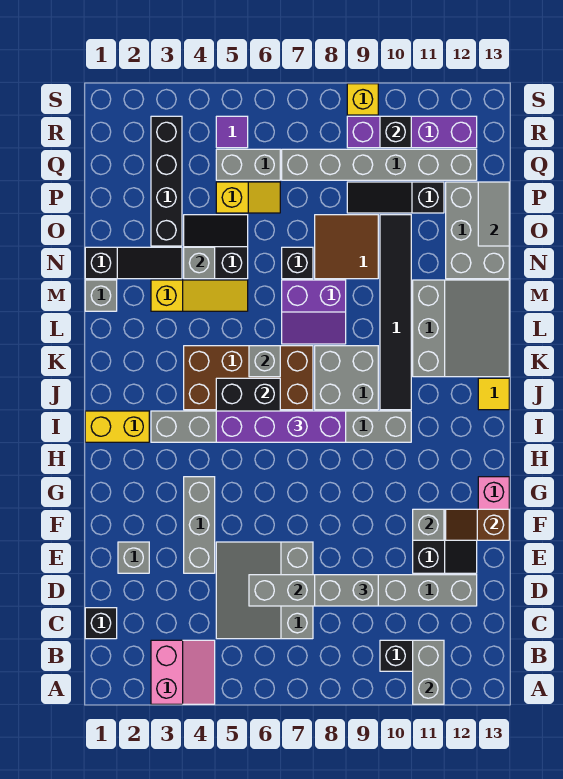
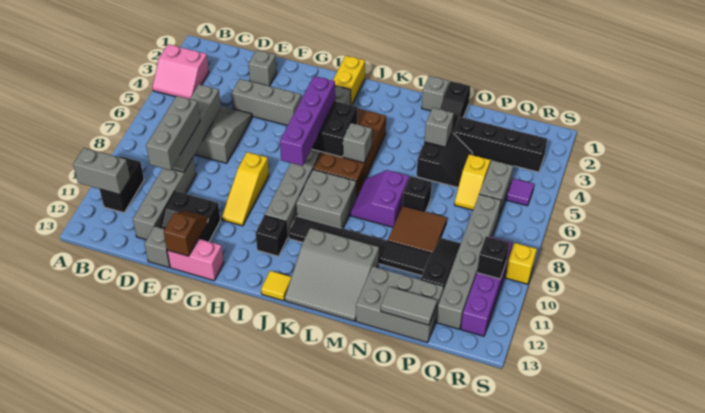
black 1x1 brick [85,608,117,639] -> black 1x1 brick moved to [255,215,287,256]
grey 1x2 brick [315,575,378,606] -> grey 1x3 brick [146,96,200,170]
grey 1x1 brick [413,509,444,540] -> grey 1x1 brick moved to [144,226,170,267]
yellow 1x3 slope [151,280,248,311] -> yellow 1x3 slope moved to [222,152,269,226]

